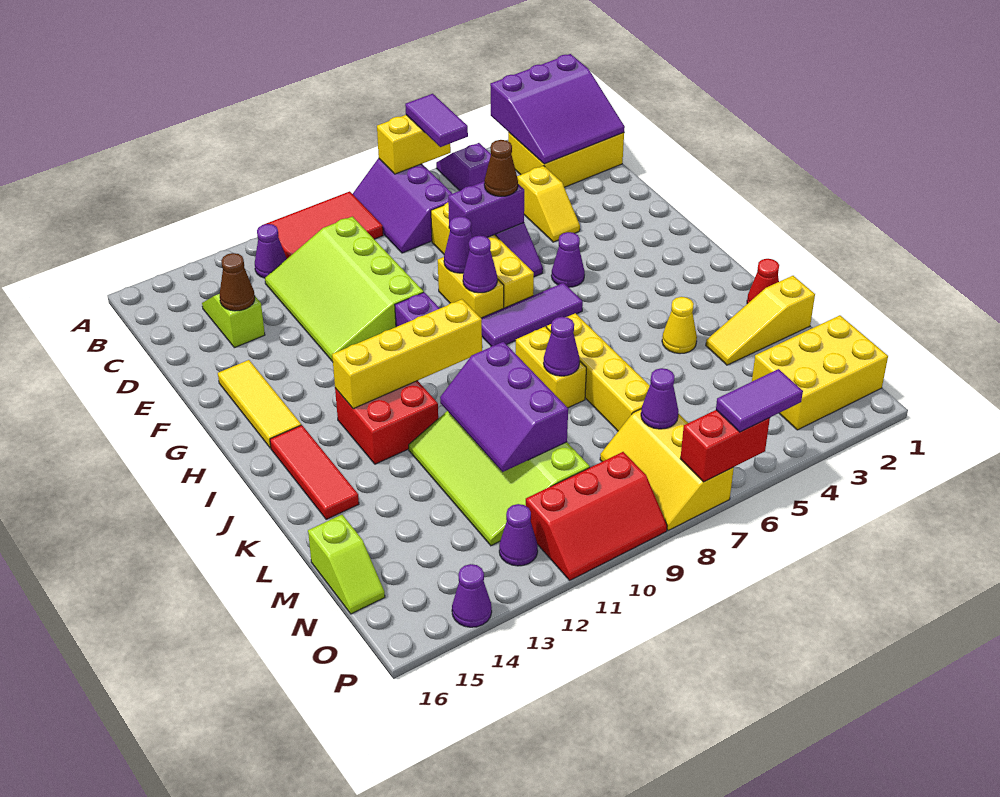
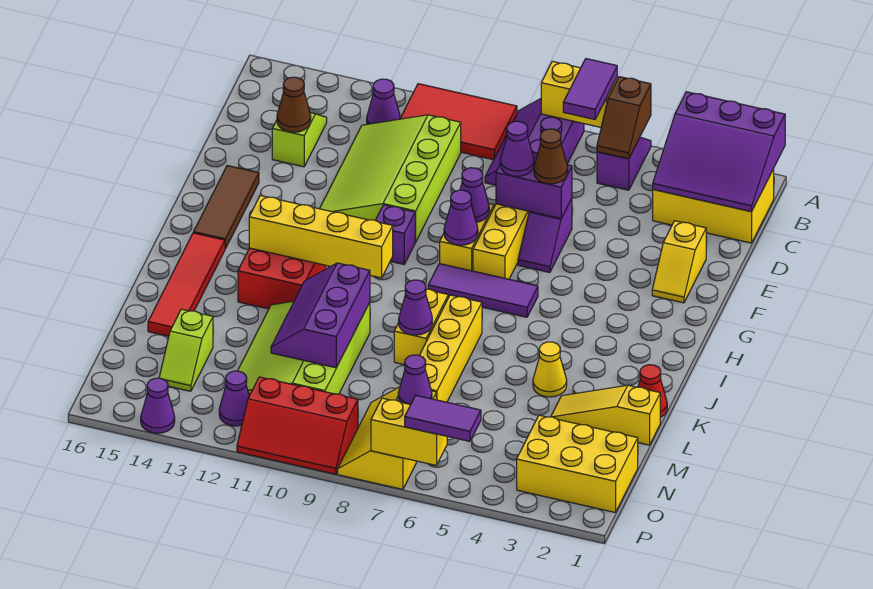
none -> brown 1x2 slope [597,77,651,159]
yellow 1x2 slope [517,166,580,242] -> yellow 1x2 slope moved to [652,221,706,303]
yellow 1x3 tile [218,360,301,448] -> brown 1x3 tile [194,166,259,249]
purple 1x1 cone [551,232,585,287] -> purple 1x1 cone moved to [500,121,534,176]
red 1x3 tile [270,425,359,519] -> red 1x4 tile [148,233,225,336]
lime 1x2 slope [308,515,385,614] -> lime 1x2 slope moved to [159,309,213,391]
red 1x2 brick [680,410,770,482] -> yellow 1x2 brick [371,398,447,465]

